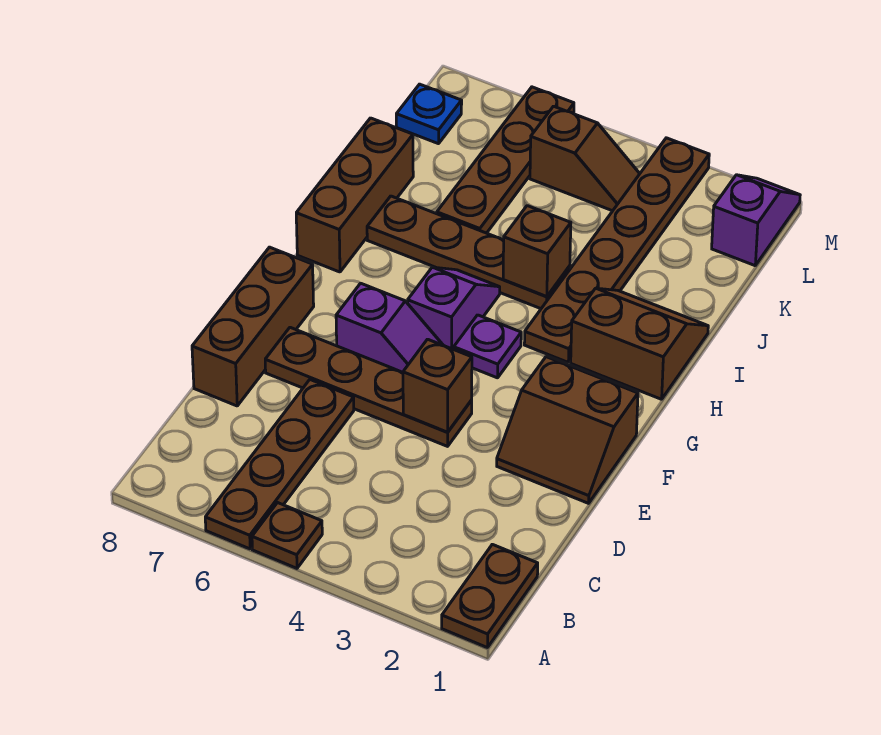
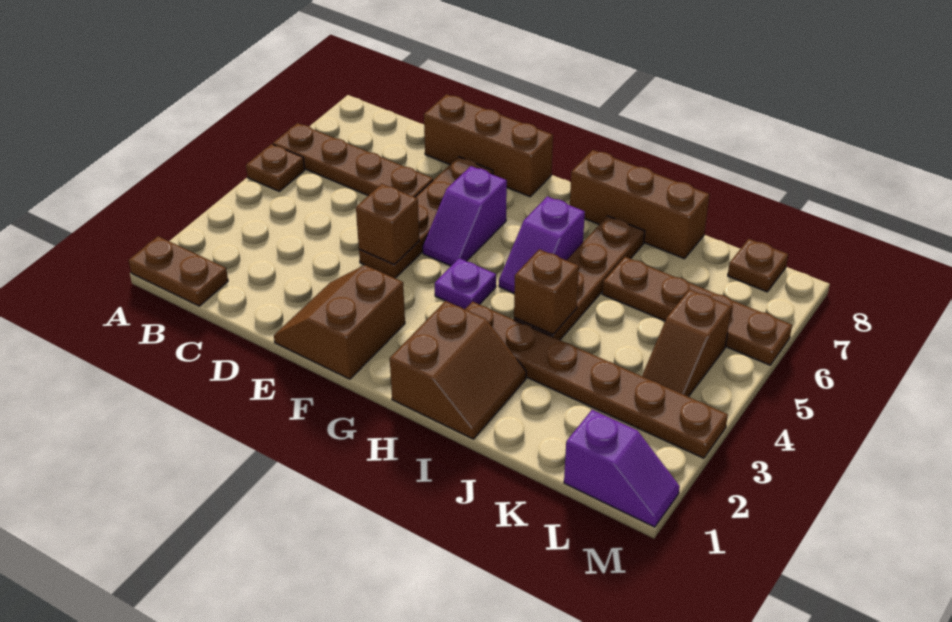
purple 1x2 slope [408,267,500,349] -> purple 1x2 slope turned to [499,196,585,293]
blue 1x1 plate [396,84,462,144] -> brown 1x1 plate [728,239,788,292]

